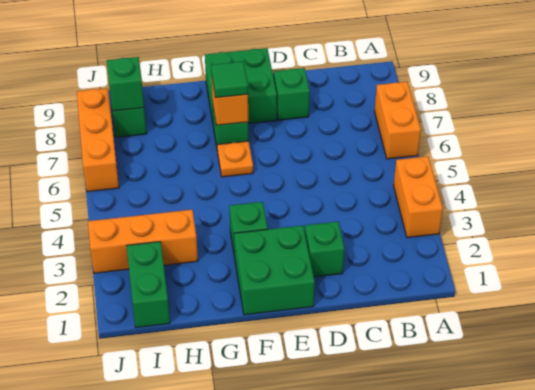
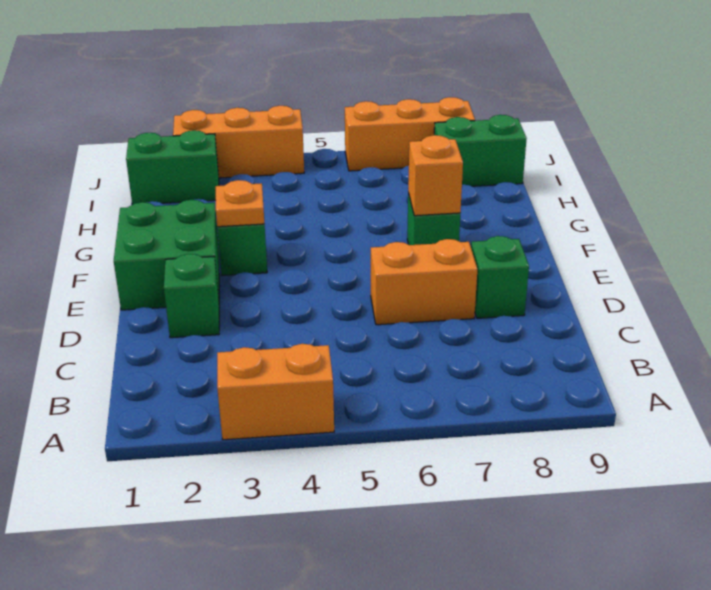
orange 1x2 brick [375,82,421,159] -> orange 1x2 brick moved to [371,239,477,325]
green 2x2 brick [205,48,277,123] -> none
orange 1x1 plate [217,141,253,177] -> orange 1x1 plate moved to [216,180,264,227]
green 1x1 tile [211,62,248,98] -> none
orange 1x3 brick [88,210,198,273] -> orange 1x3 brick turned to [173,106,304,178]
green 1x1 brick [107,57,144,111] -> none

